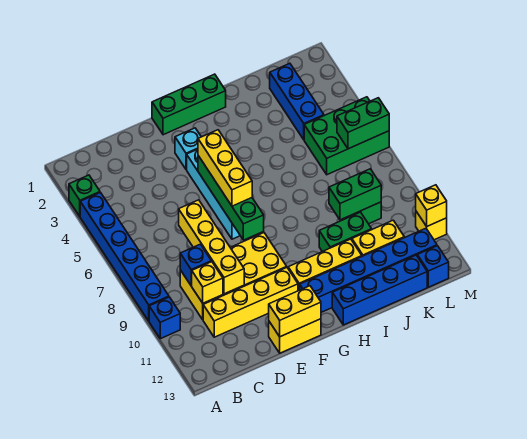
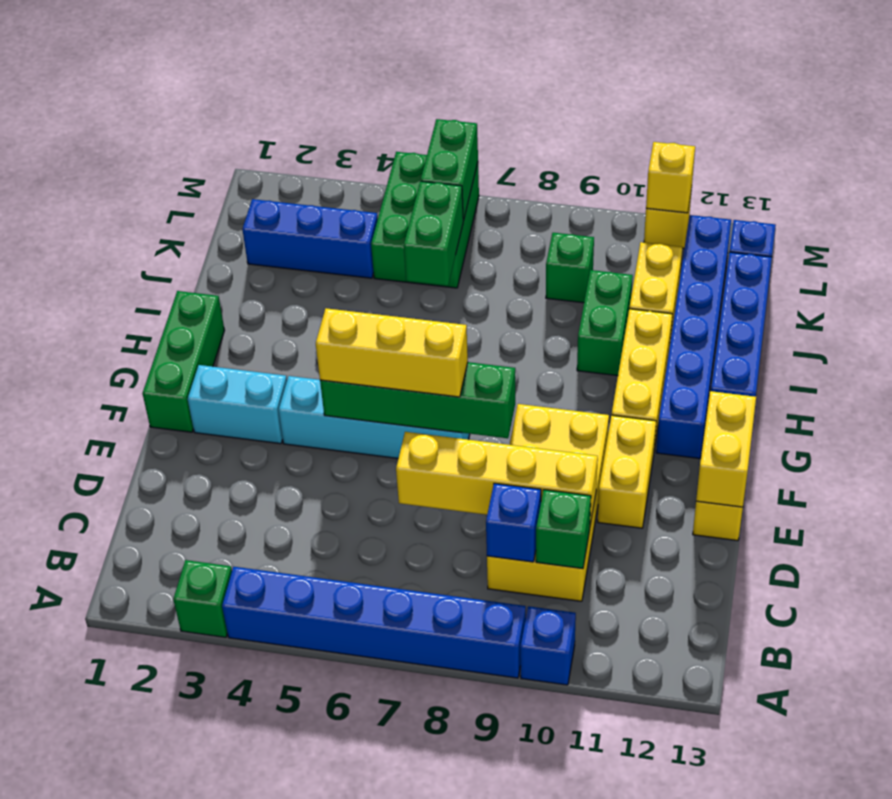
yellow 1x1 brick [192,262,223,303] -> green 1x1 brick [536,490,591,569]
yellow 1x4 brick [203,268,298,337] -> yellow 1x2 brick [598,415,656,528]
cyan 1x1 brick [175,128,201,170] -> cyan 1x2 brick [188,365,287,444]
green 1x2 brick [329,169,381,220] -> green 1x2 brick moved to [404,181,463,286]

